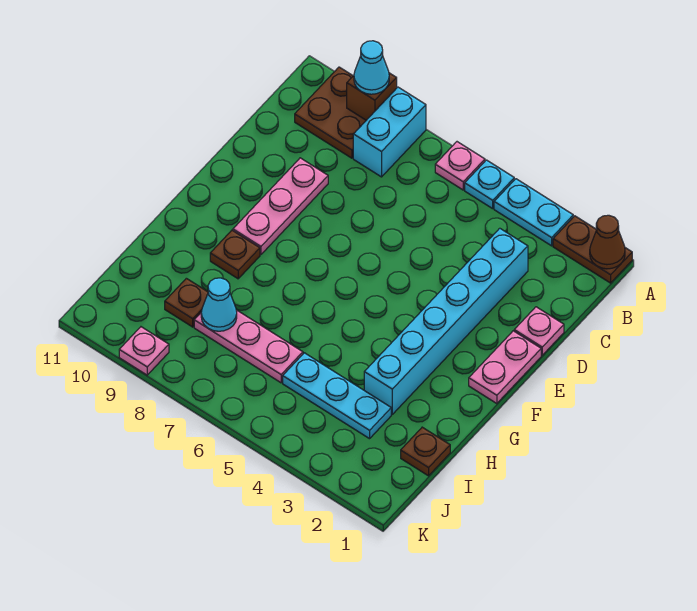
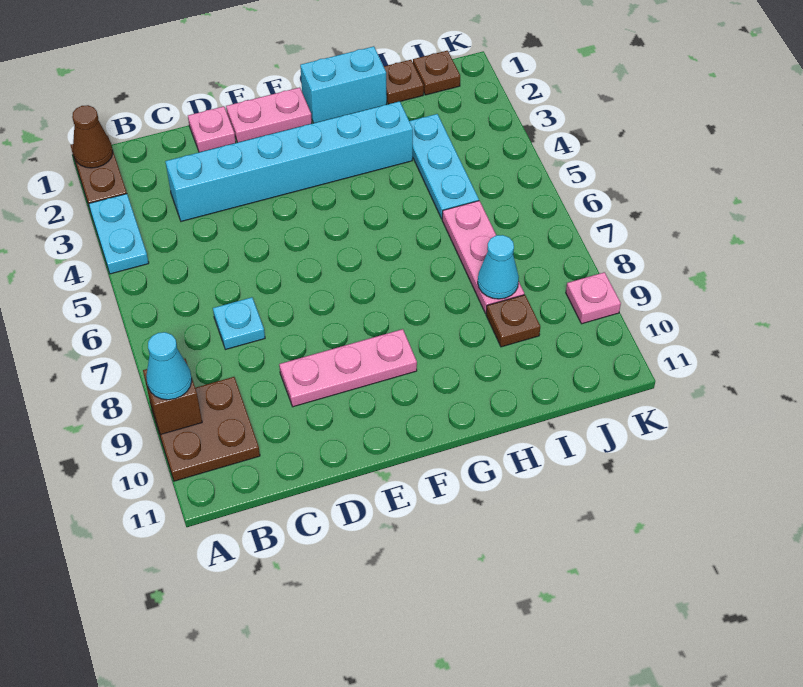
cyan 1x1 plate [465,160,514,209] -> cyan 1x1 plate moved to [213,297,265,350]
pink 1x1 plate [435,142,485,190] -> none
cyan 1x2 brick [353,87,426,177] -> cyan 1x2 brick moved to [300,46,387,123]
brown 1x1 plate [210,230,260,279] -> brown 1x1 plate moved to [413,51,460,95]

